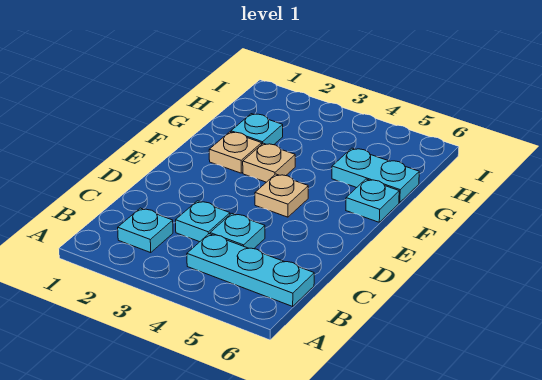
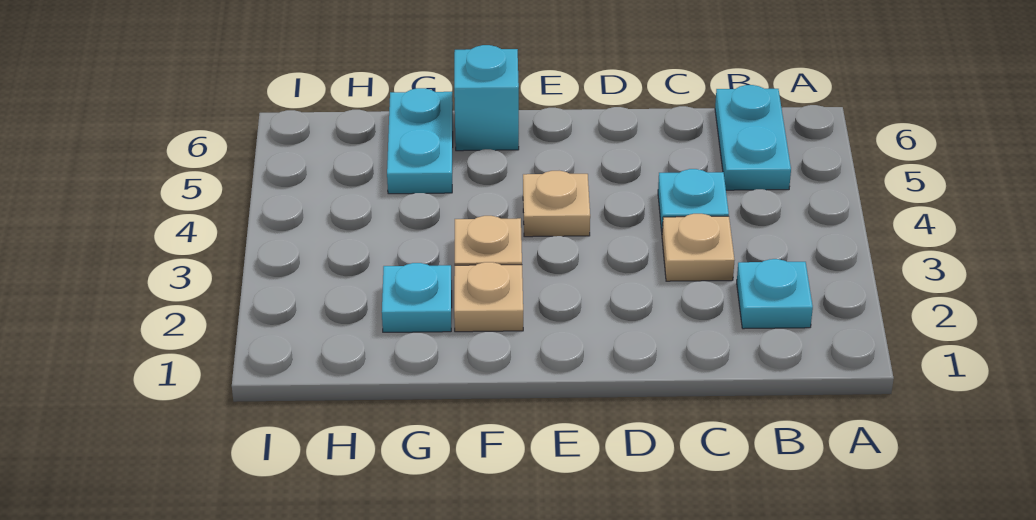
cyan 1x3 plate [187,234,314,306] -> cyan 1x2 plate [715,85,791,190]
cyan 1x1 plate [176,201,230,242] -> tan 1x1 plate [662,214,735,281]
cyan 1x1 plate [346,179,399,222] -> cyan 1x1 brick [454,45,519,151]

